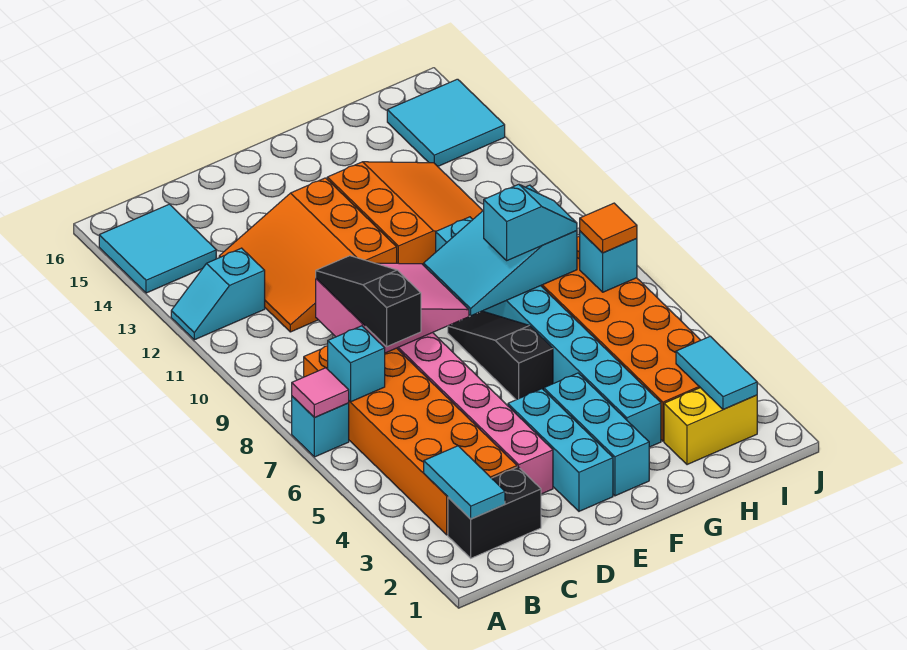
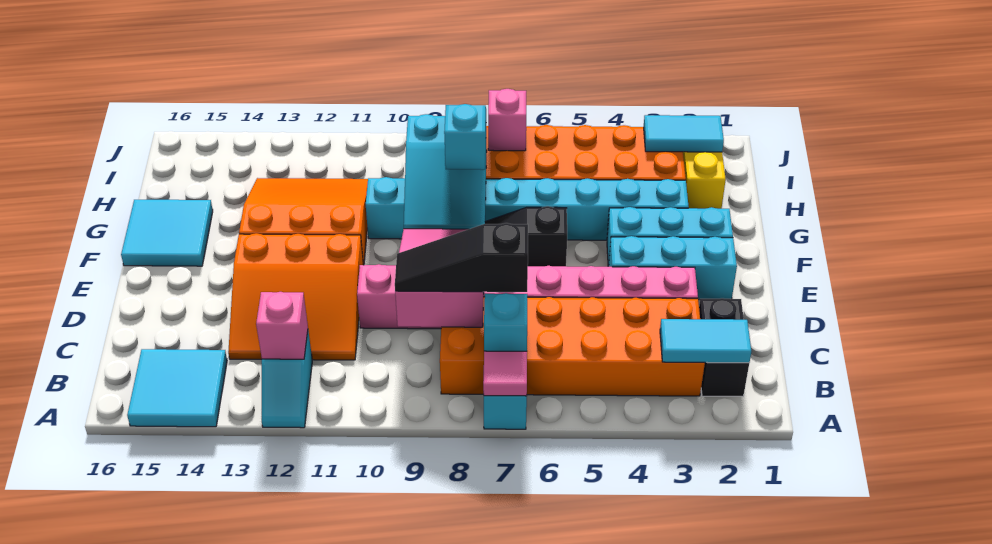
none -> pink 1x1 brick [256,292,308,359]
cyan 1x1 brick [580,231,637,292] -> pink 1x1 brick [488,89,526,151]
orange 1x1 tile [580,203,637,253] -> none
cyan 2x2 tile [387,79,505,166] -> cyan 2x2 tile moved to [121,200,213,266]

